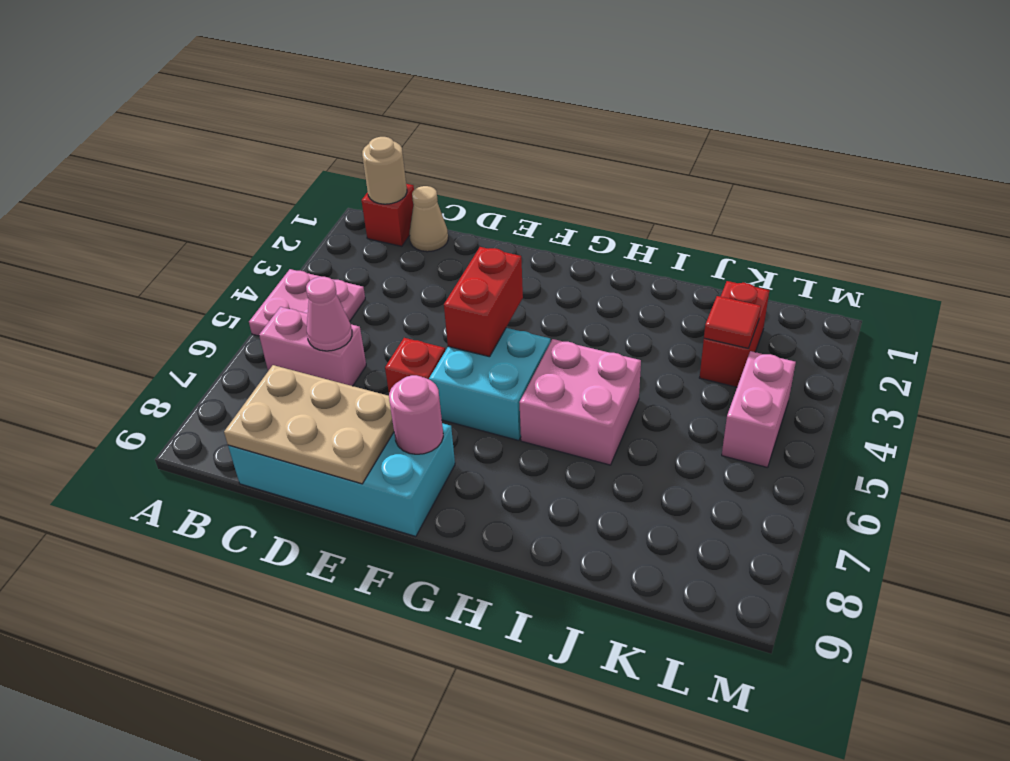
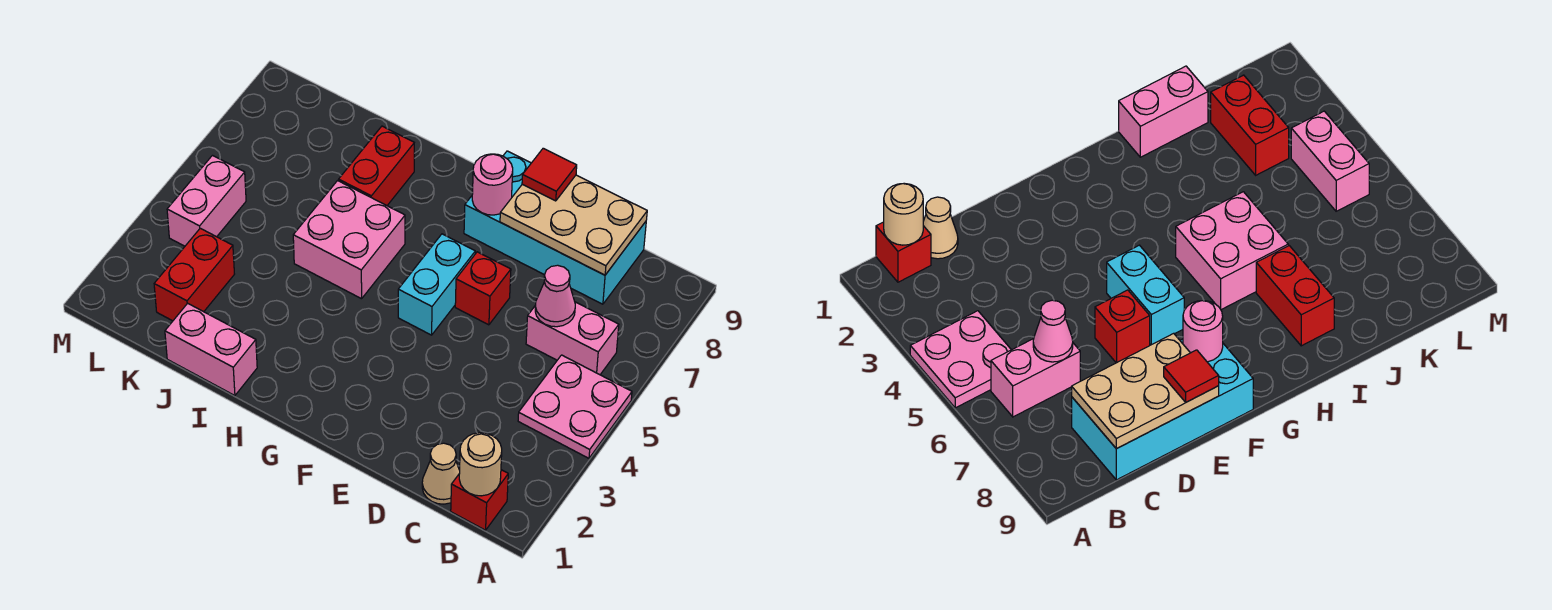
red 1x2 brick [444,247,523,357] -> red 1x2 brick moved to [339,126,414,205]
cyan 2x2 brick [429,328,550,441] -> cyan 1x2 brick [398,234,475,335]
none -> pink 1x2 brick [165,303,257,396]
red 1x1 tile [704,296,761,349] -> red 1x1 tile moved to [522,148,577,201]

